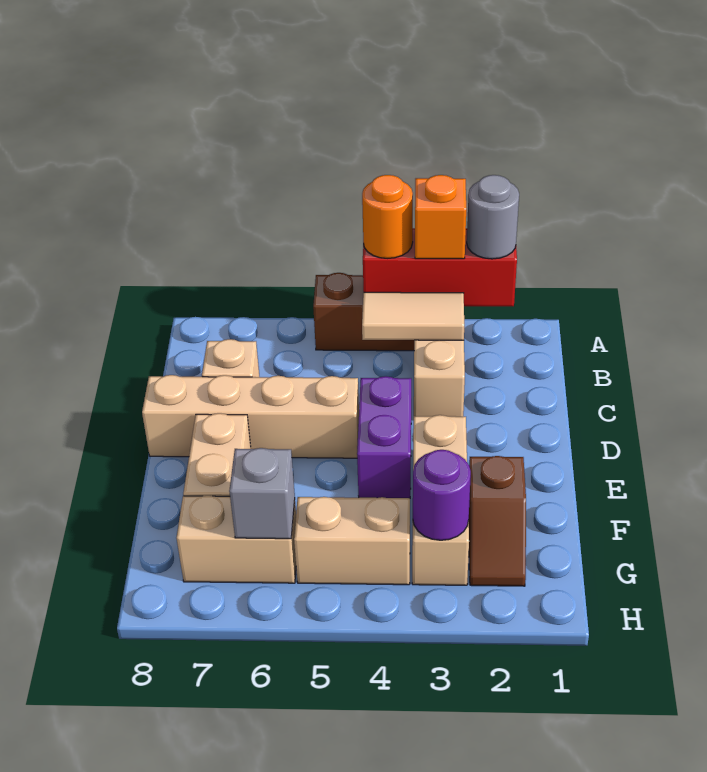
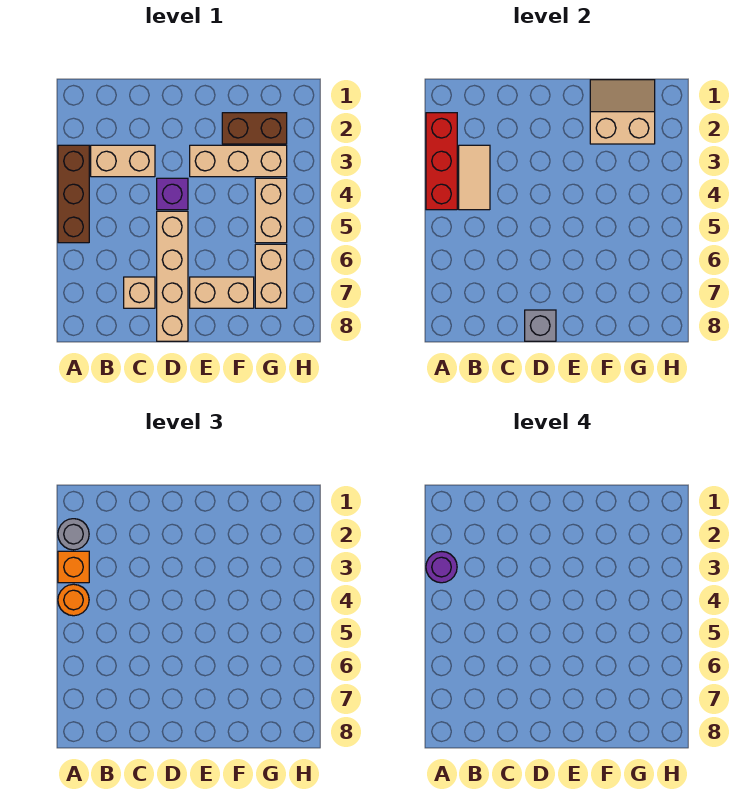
purple 1x2 brick [357,376,411,498] -> purple 1x1 brick [157,178,188,210]
none -> tan 2x2 slope [590,80,655,144]
brown 1x2 slope [469,456,526,586] -> brown 1x2 brick [222,113,287,144]
purple 1x1 round brick [413,450,471,540] -> purple 1x1 round brick moved to [426,552,457,583]
grey 1x1 brick [229,448,295,539] -> grey 1x1 brick moved to [525,310,556,341]

